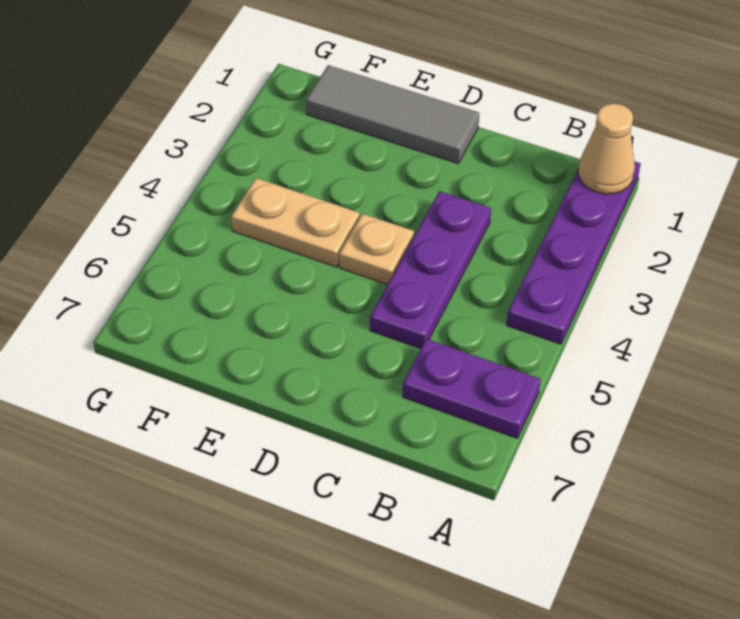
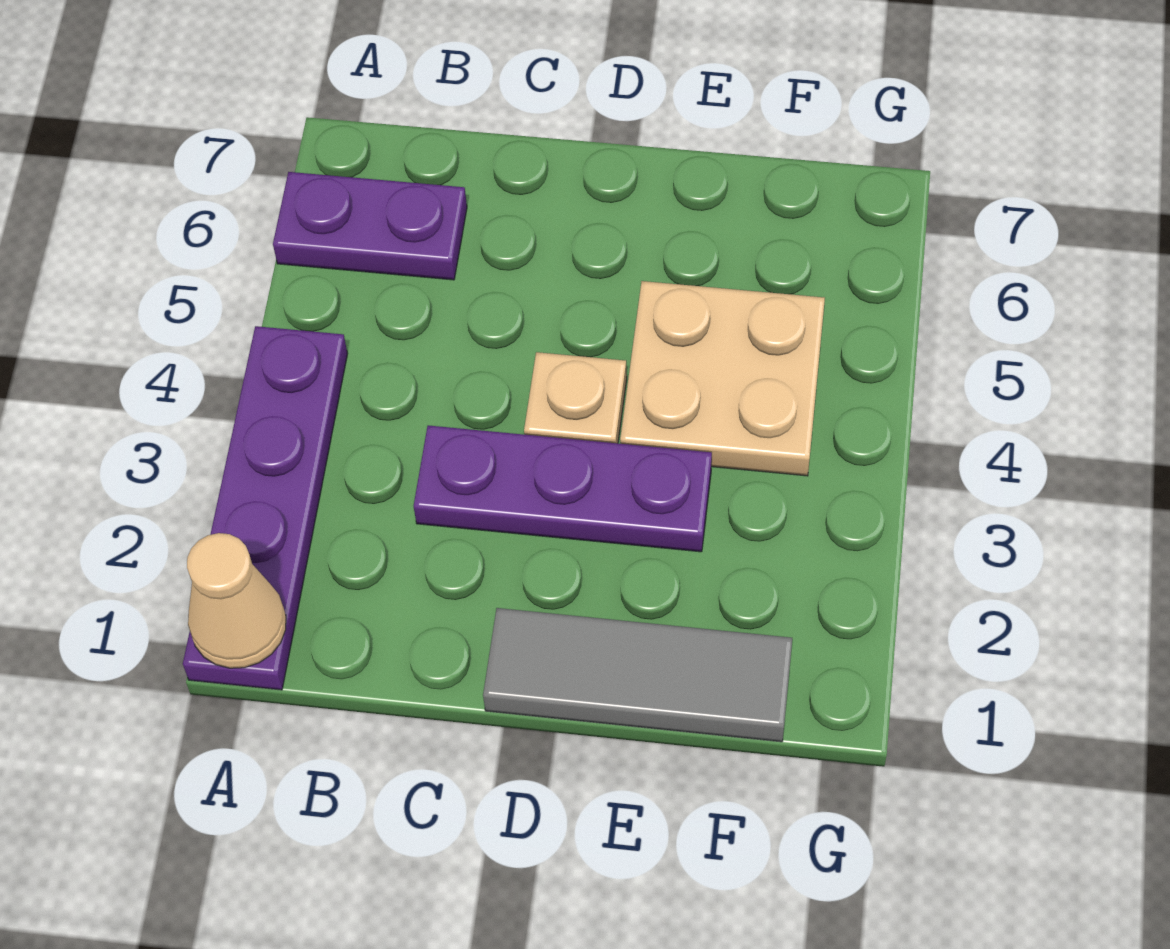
purple 1x3 plate [370,191,491,349] -> purple 1x3 plate turned to [414,425,712,552]
tan 1x2 plate [231,178,360,267] -> tan 2x2 plate [620,281,825,476]

